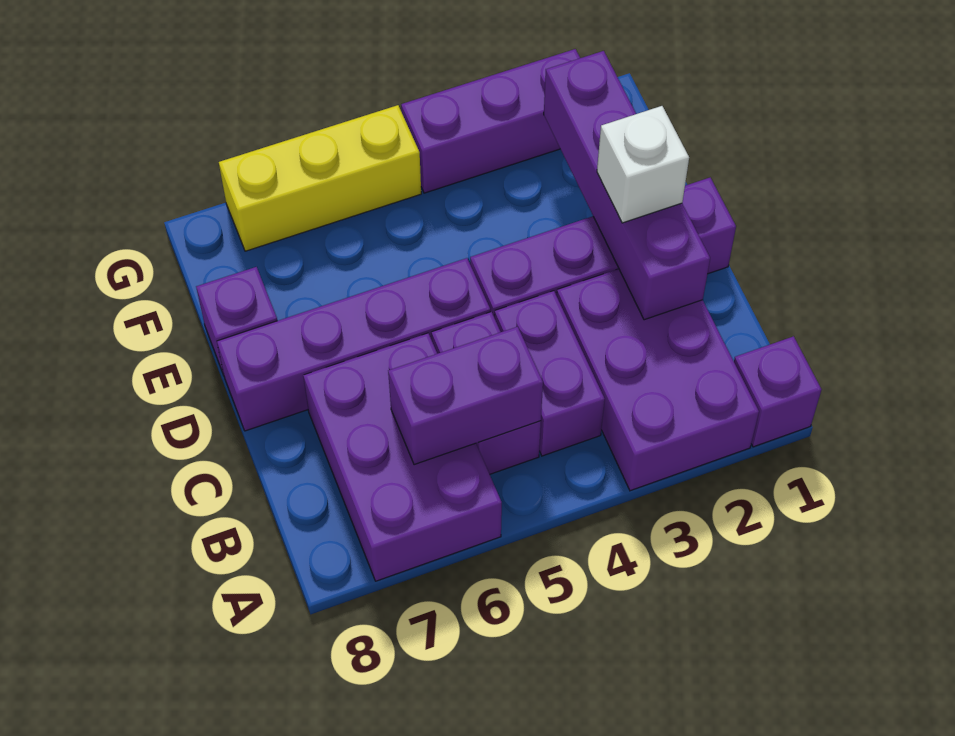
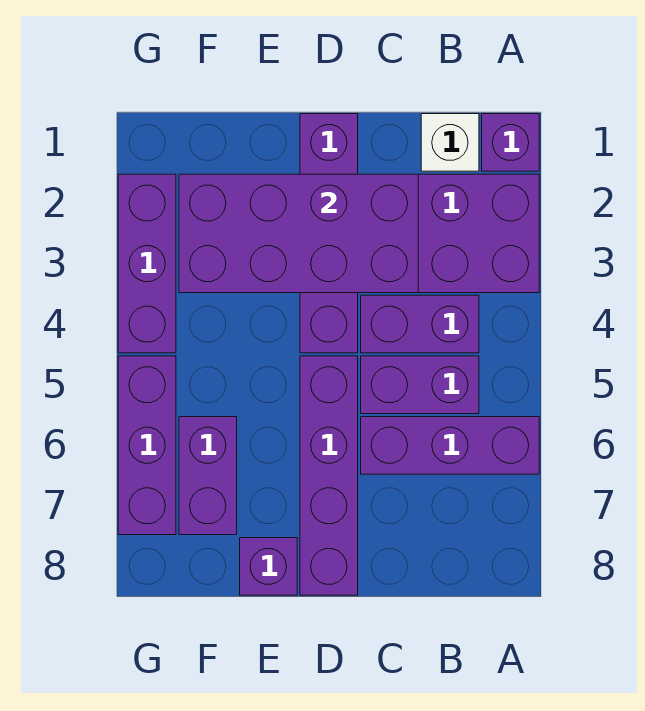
purple 2x3 brick [303,333,502,581] -> purple 1x3 brick [361,417,539,474]
purple 1x2 brick [388,327,543,465] -> purple 1x2 brick moved to [179,417,237,535]
purple 1x4 brick [544,51,710,320] -> purple 2x4 brick [179,174,418,293]
white 1x1 brick [597,106,689,223] -> white 1x1 brick moved to [421,114,479,171]
yellow 1x3 brick [219,105,421,251] -> purple 1x3 brick [118,356,176,535]

